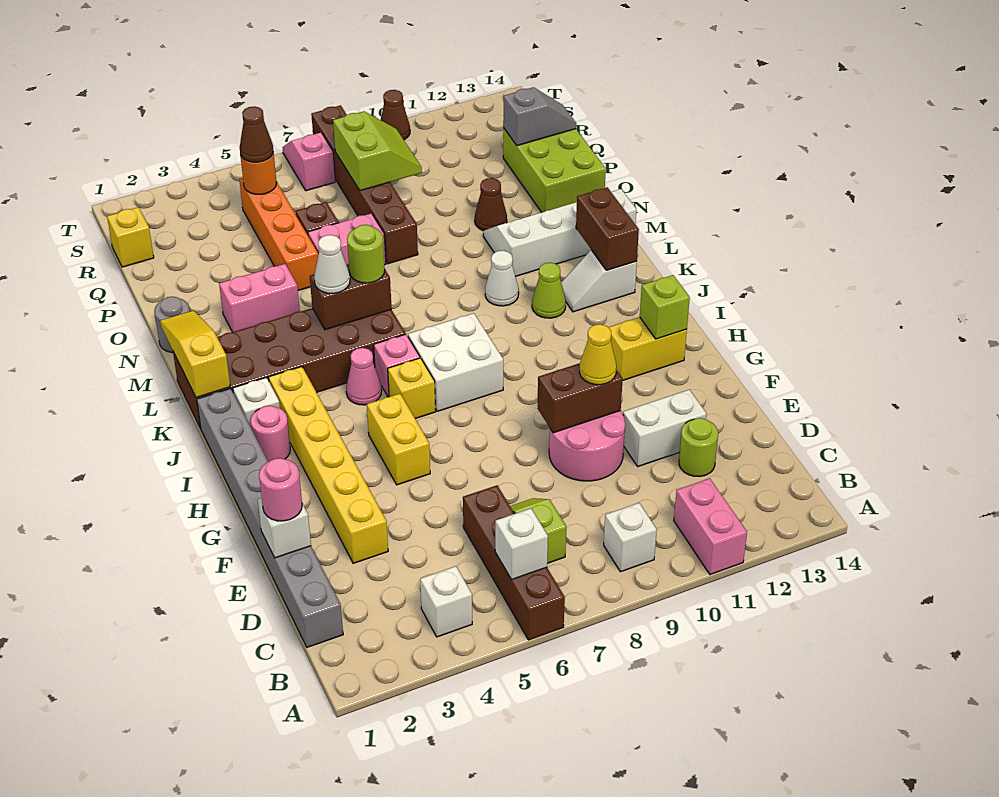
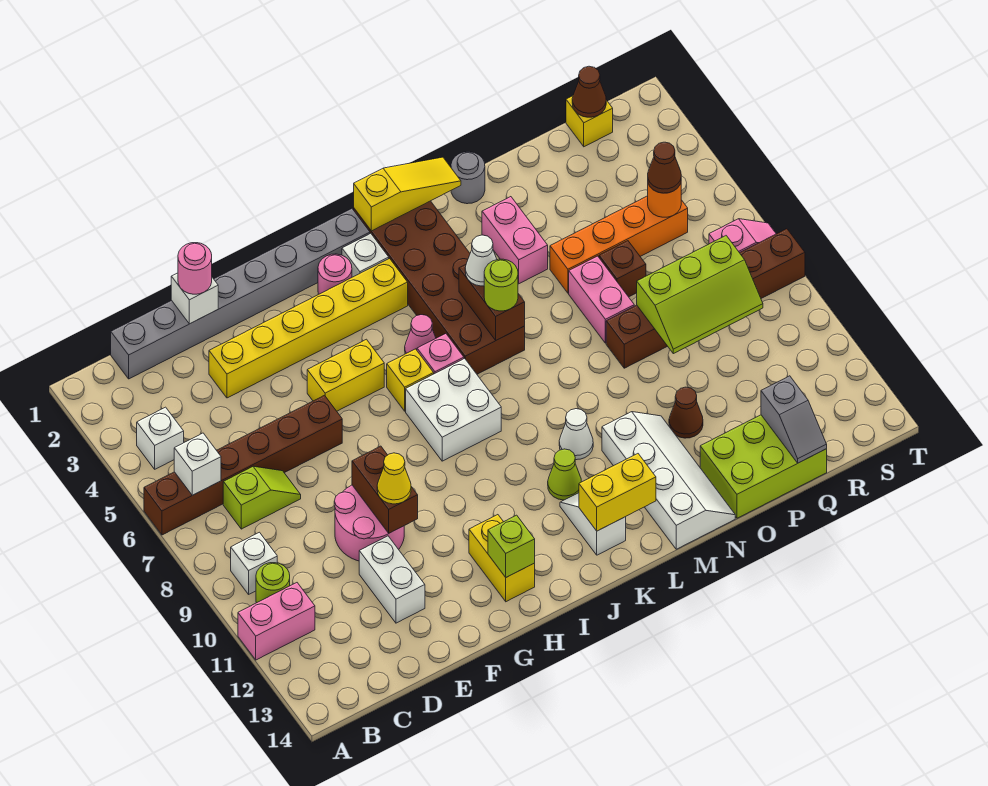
brown 1x4 brick [463,485,565,640] -> brown 1x6 brick [144,395,342,535]
lime 1x1 round brick [679,418,718,477] -> lime 1x1 round brick moved to [256,563,290,603]
brown 1x2 brick [576,187,639,270] -> yellow 1x2 brick [579,454,656,531]
lime 2x2 slope [333,111,422,191] -> lime 2x3 slope [637,236,763,354]
brown 1x1 cone [381,90,410,140] -> brown 1x1 cone moved to [572,66,606,117]

